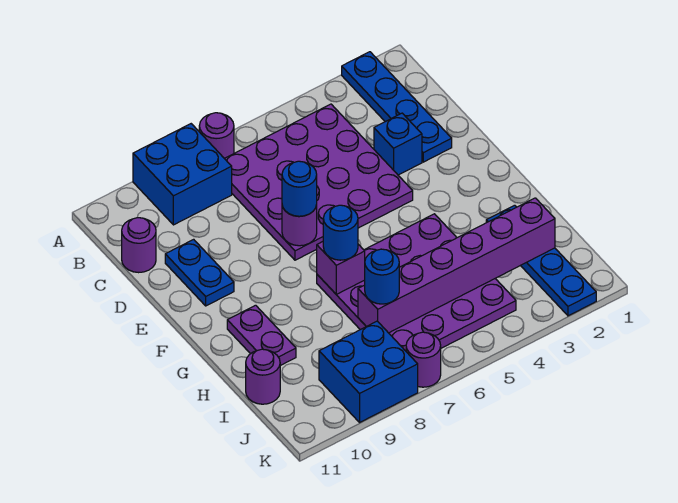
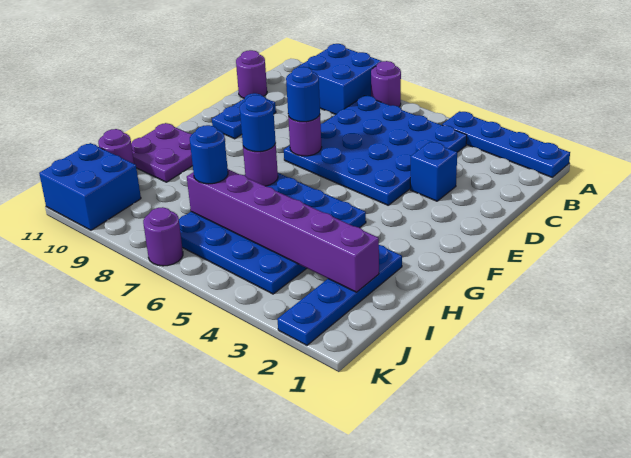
blue 1x4 plate [342,52,452,162] -> blue 1x4 plate turned to [442,111,570,177]
purple 4x4 plate [224,104,413,260] -> blue 4x4 plate [284,96,467,205]
purple 4x4 plate [317,214,516,351] -> blue 4x4 plate [179,173,366,294]
purple 1x1 brick [317,242,365,294] -> purple 1x1 round brick [243,144,278,186]
purple 1x2 plate [227,305,296,366] -> purple 2x2 plate [131,123,193,182]
blue 2x2 brick [319,321,418,422] -> blue 2x2 brick moved to [39,143,141,230]

